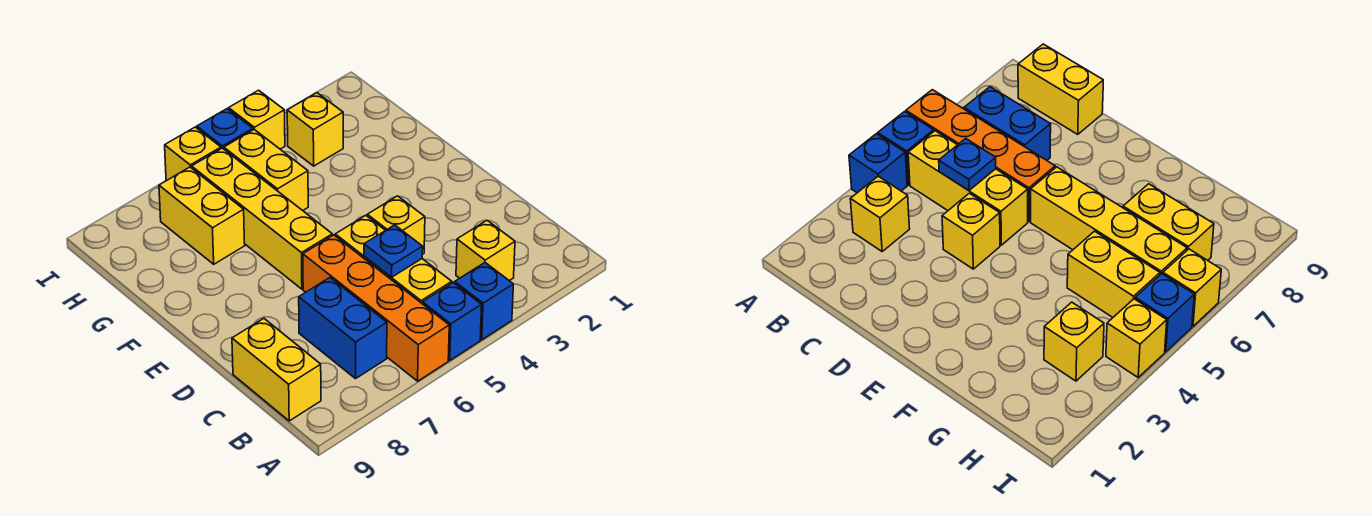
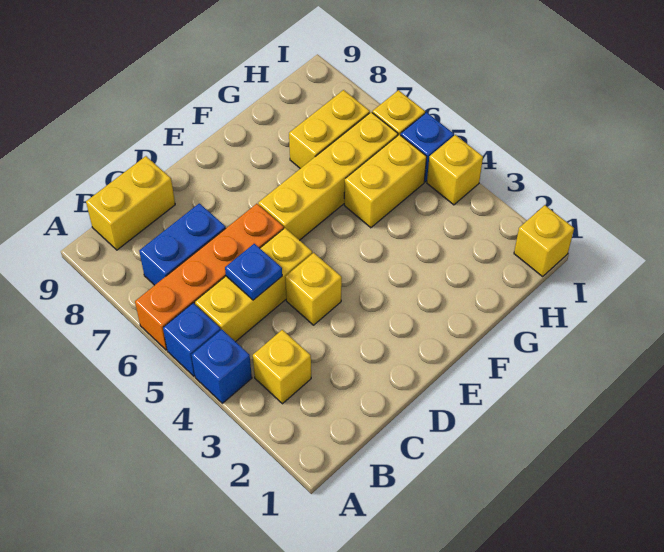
yellow 1x1 brick [287,93,343,166] -> yellow 1x1 brick moved to [514,205,574,276]

